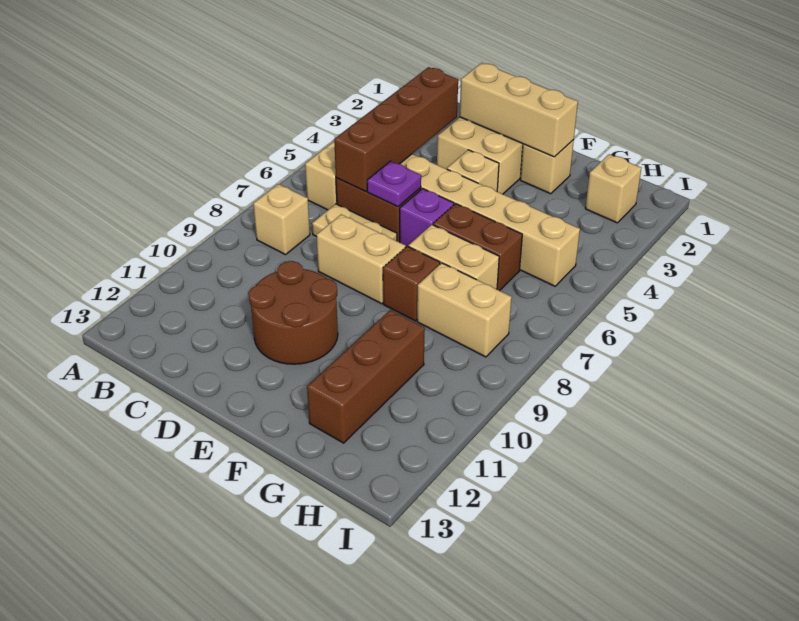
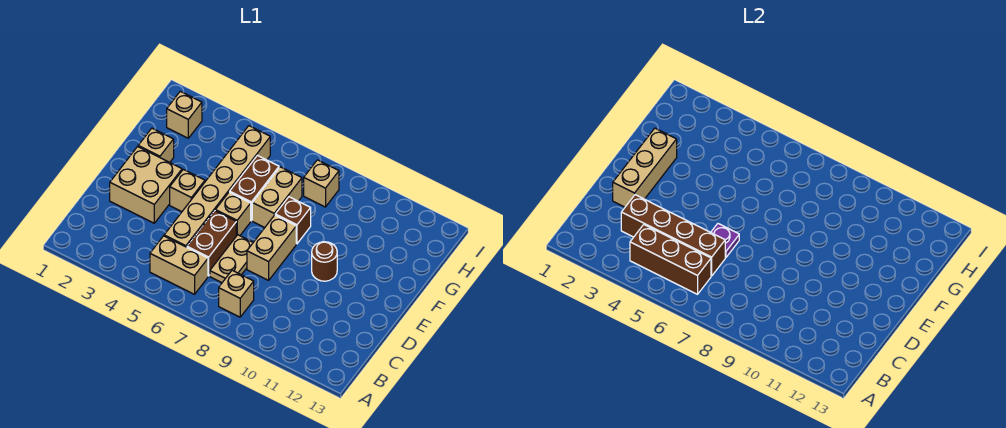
brown 2x2 round brick [249,261,338,364] -> brown 1x1 round brick [312,242,337,281]
purple 1x1 brick [400,189,454,247] -> tan 1x1 brick [215,192,251,236]
tan 1x2 brick [417,263,512,357] -> tan 1x1 brick [304,160,339,207]
brown 1x3 brick [307,310,425,443] -> brown 1x3 brick moved to [630,225,711,294]

